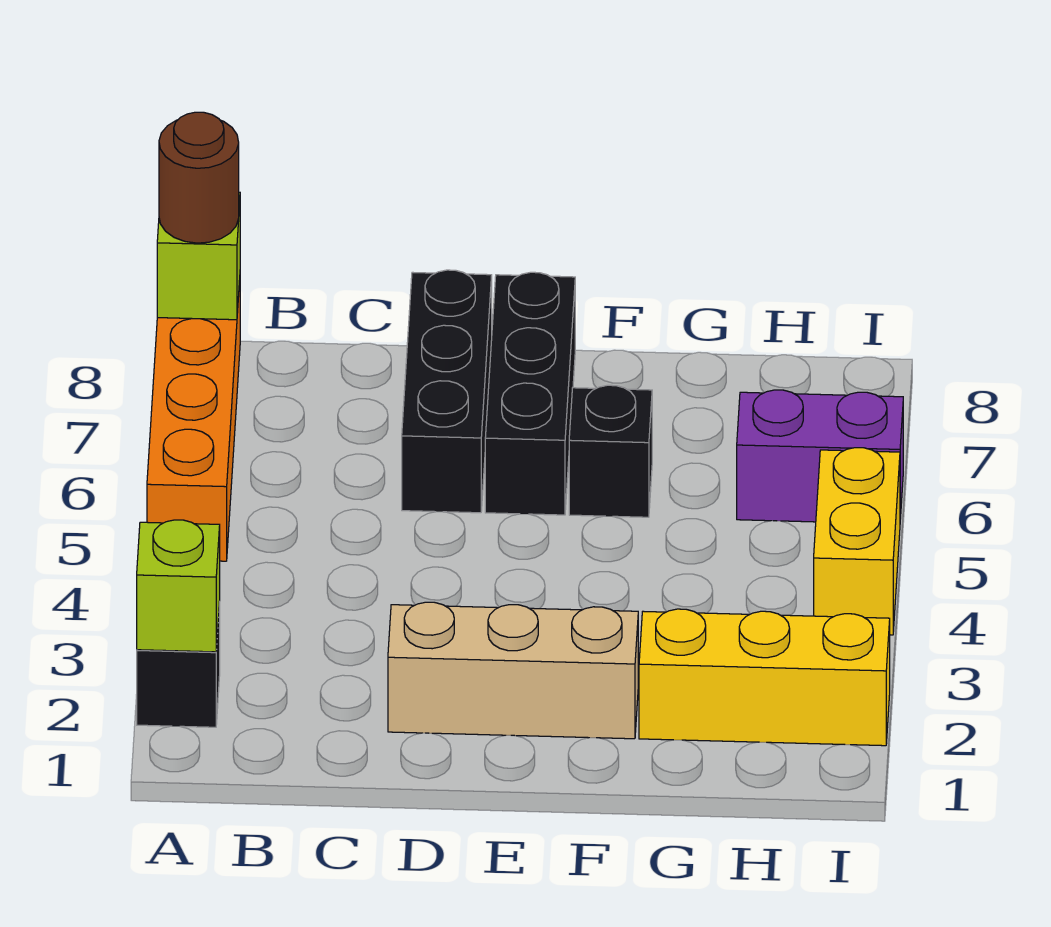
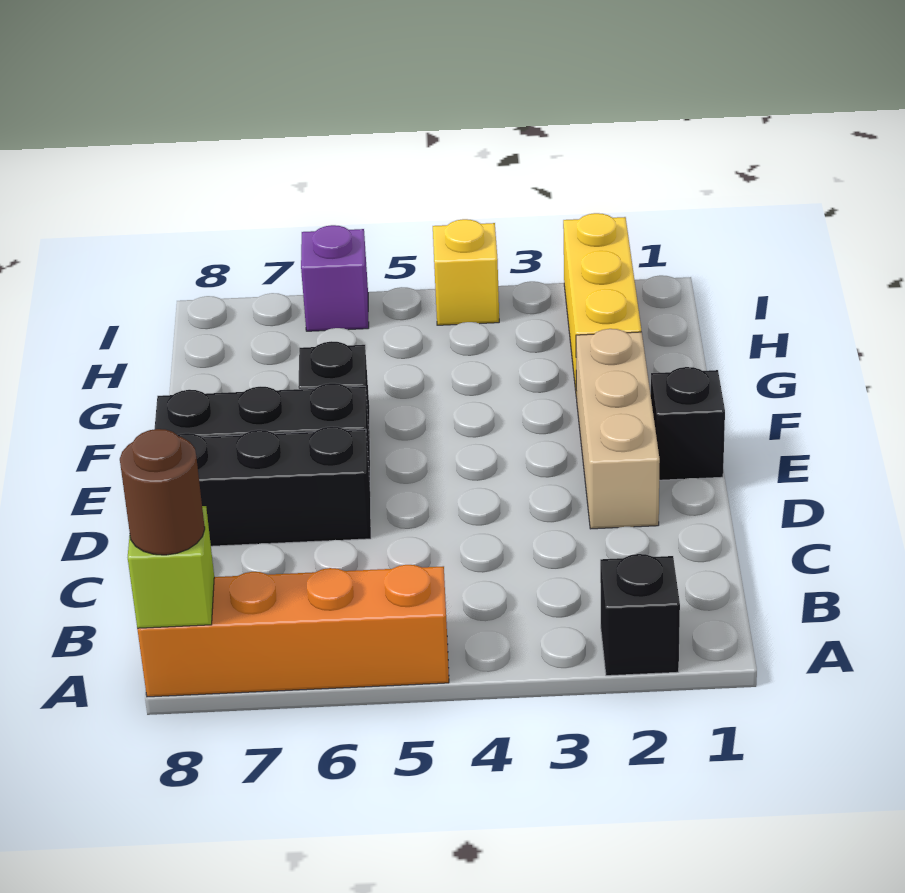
lime 1x1 brick [137,520,220,652] -> none
none -> black 1x1 brick [651,367,725,480]
purple 1x2 brick [737,390,903,522] -> purple 1x1 brick [301,225,369,331]
yellow 1x2 brick [814,448,900,635] -> yellow 1x1 brick [433,219,499,325]

